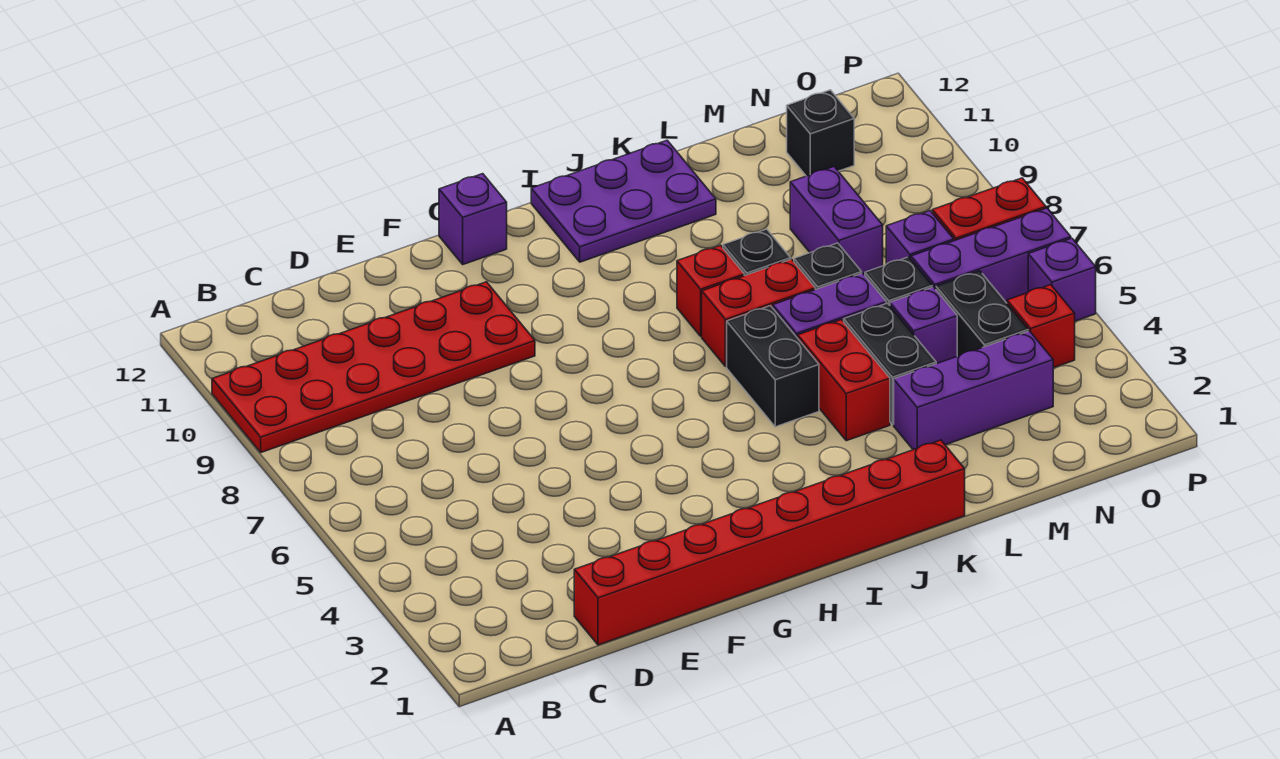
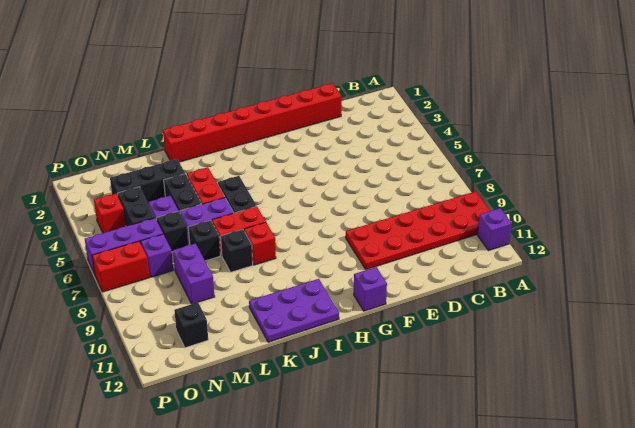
purple 1x3 brick [894,331,1053,450] -> black 1x3 brick [110,159,185,204]
purple 1x1 brick [1028,238,1096,321] -> purple 1x1 brick moved to [477,208,512,251]

